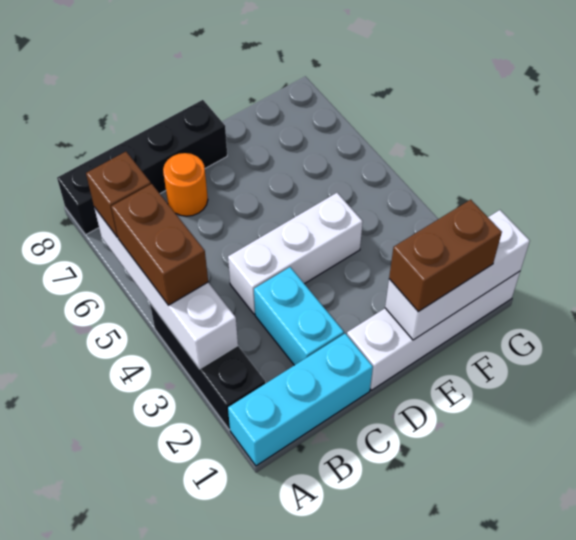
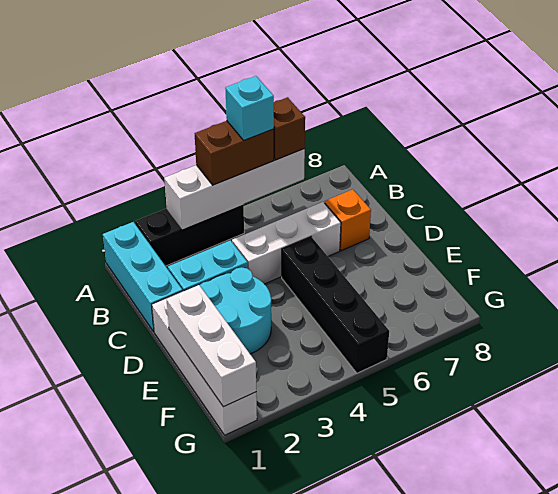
none -> cyan 1x1 brick [225,76,274,140]
black 1x4 brick [57,100,227,235] -> black 1x4 brick moved to [282,237,389,373]
white 1x3 brick [228,193,363,314] -> white 1x3 brick turned to [232,202,341,284]
orange 1x1 round brick [163,153,208,216] -> orange 1x1 brick [325,189,371,251]
none -> cyan 2x2 round brick [200,267,271,354]
brown 1x2 brick [389,200,502,312] -> none

